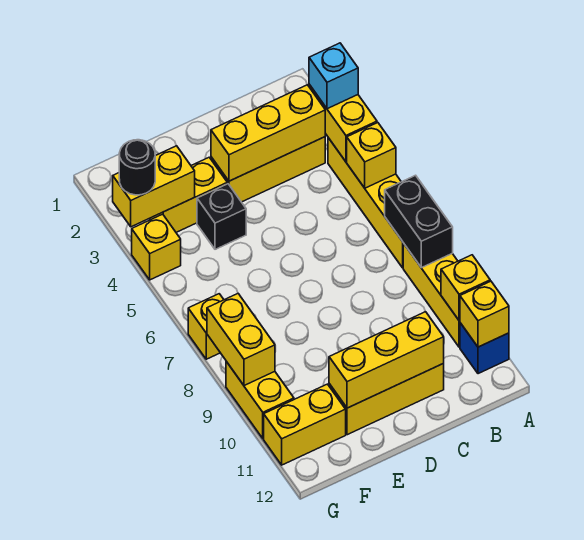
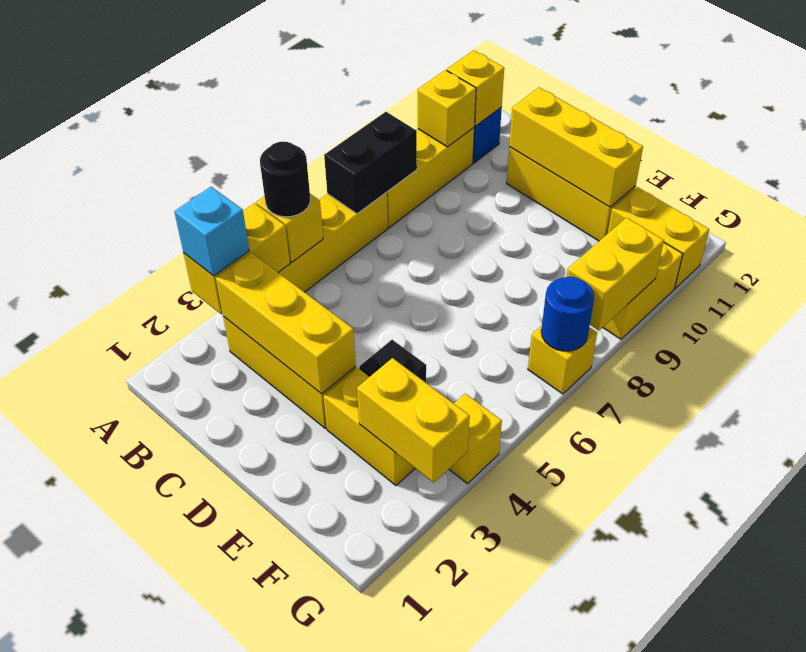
black 1x1 round brick [119,140,155,195] -> black 1x1 round brick moved to [260,142,310,217]
none -> blue 1x1 round brick [541,277,594,351]

